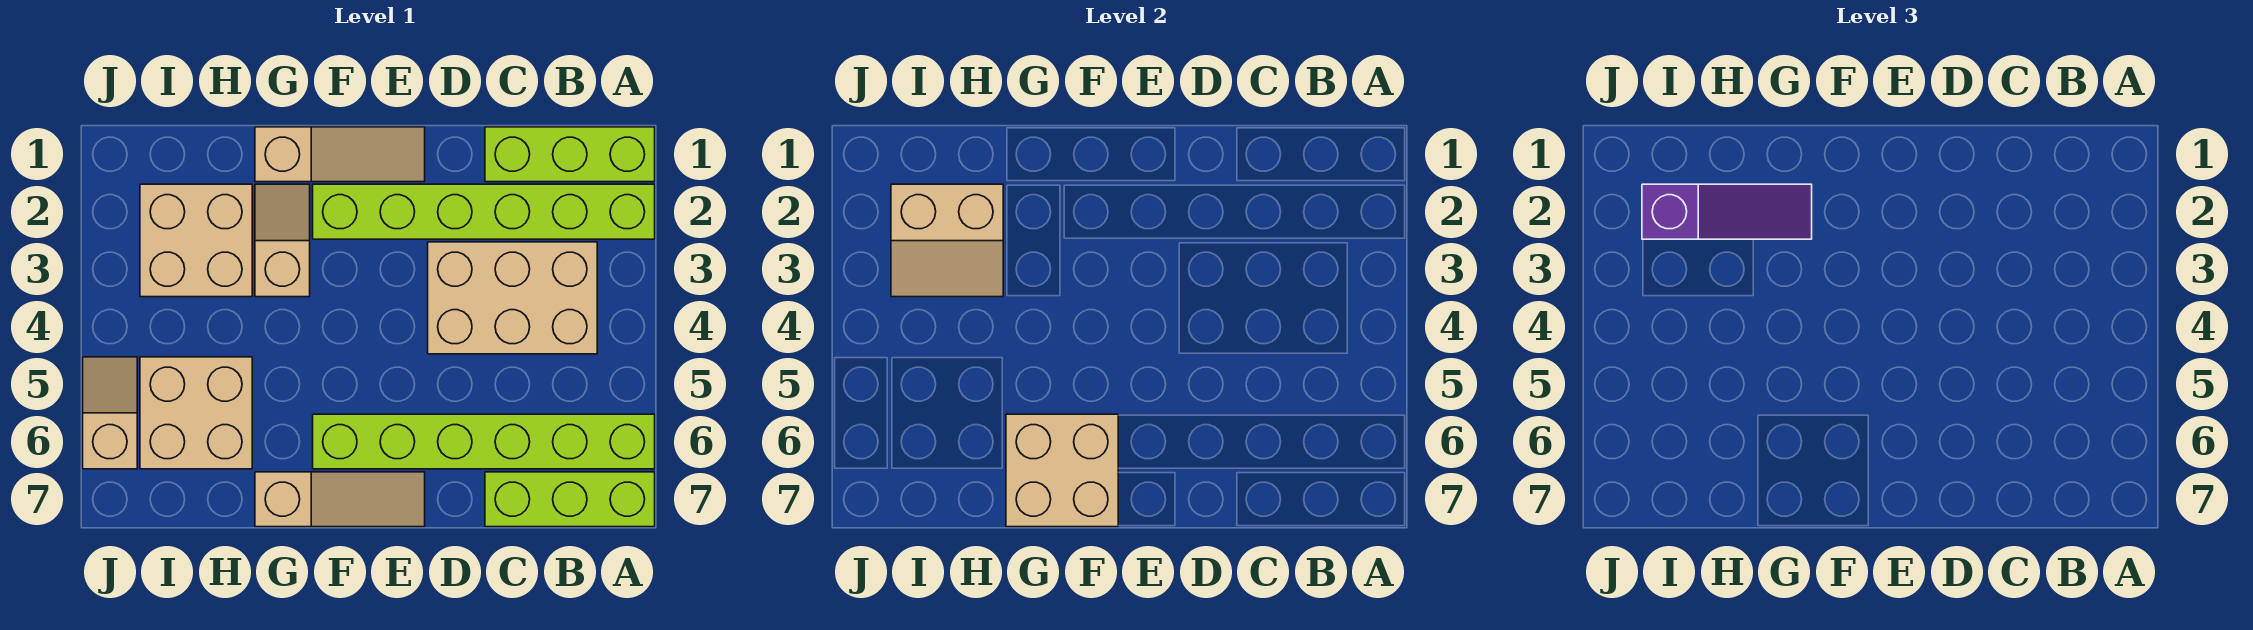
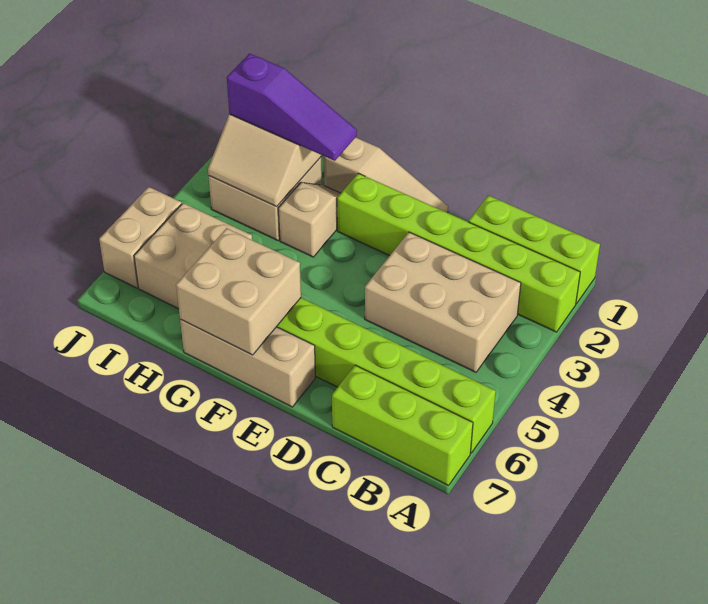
tan 1x3 slope [255,472,425,527] -> tan 1x3 brick [180,319,315,407]
tan 1x2 slope [83,357,137,469] -> tan 1x2 brick [99,187,182,288]

